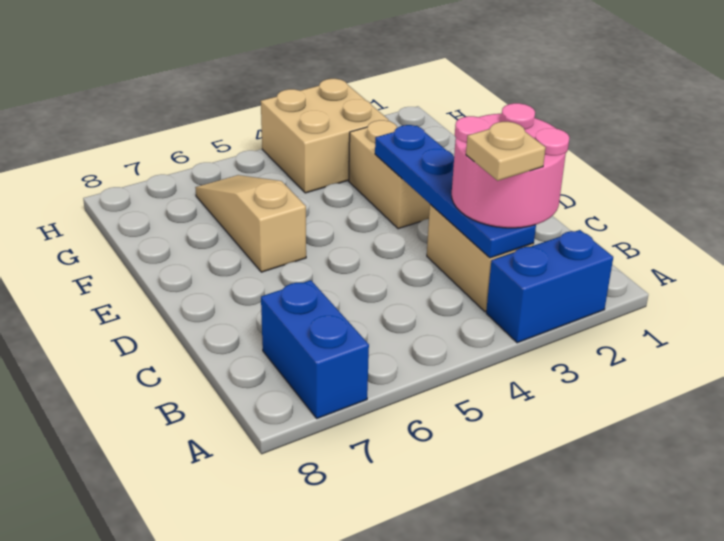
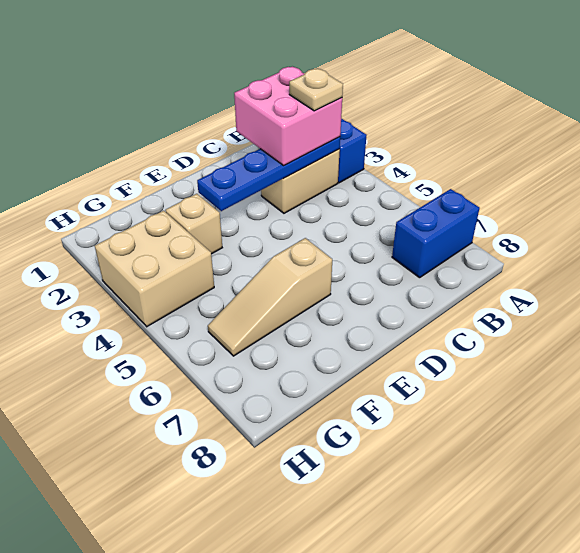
pink 2x2 round brick [452,103,569,228] -> pink 2x2 brick [234,66,342,165]
tan 1x2 brick [349,120,430,229] -> tan 1x1 brick [165,194,222,254]

